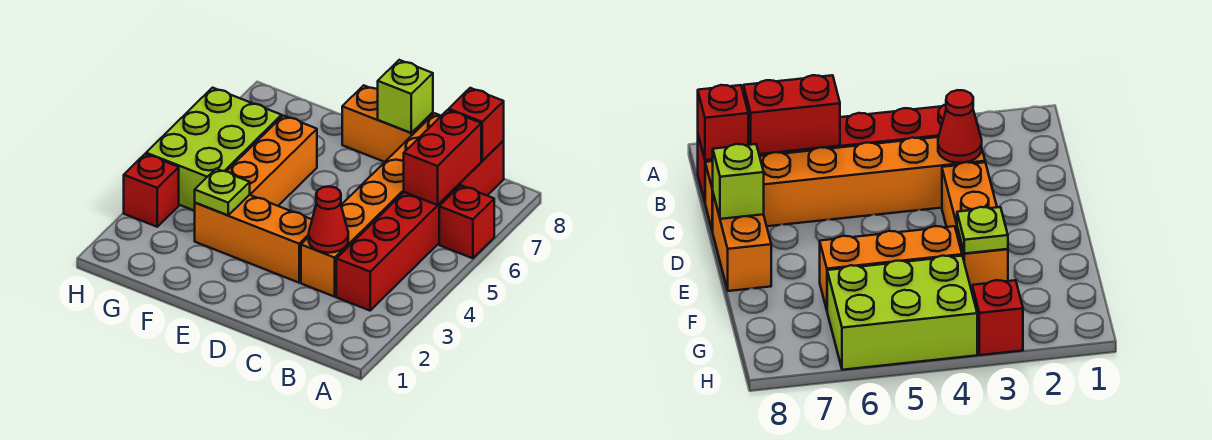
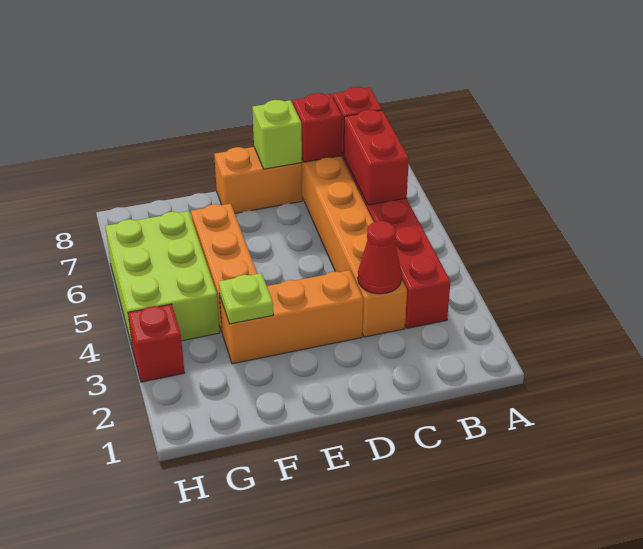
red 1x1 brick [439,185,494,258] -> red 1x1 brick moved to [293,93,342,162]

